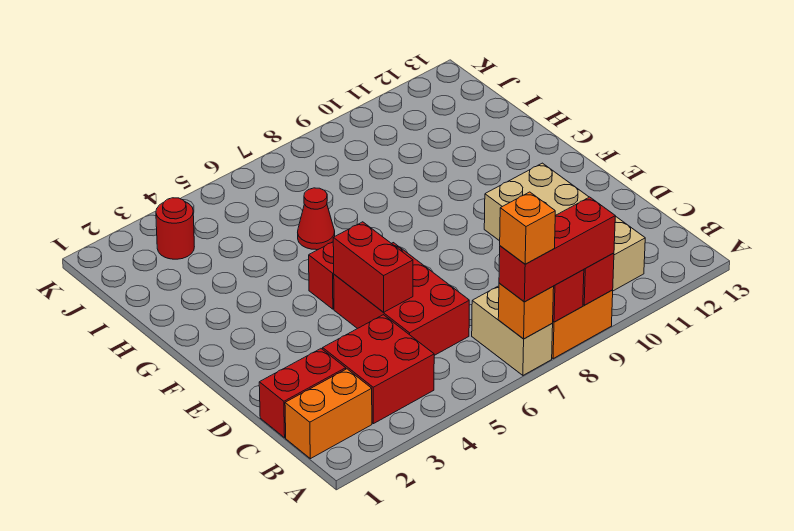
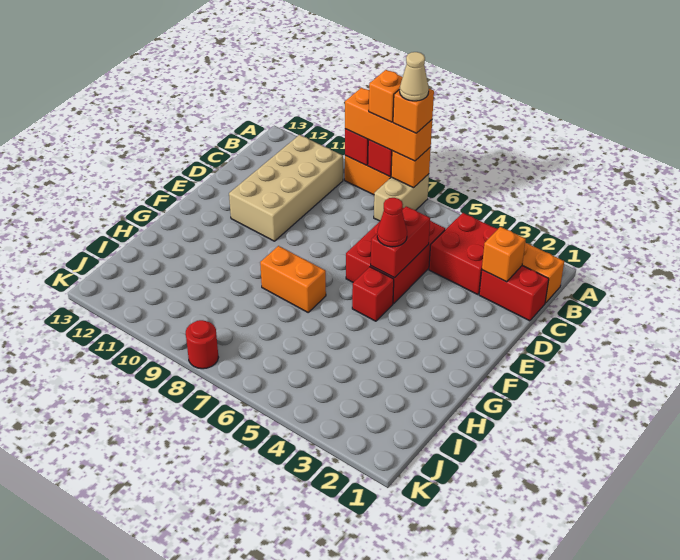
red 1x3 brick [499,197,615,302] -> orange 1x3 brick [345,88,432,161]
none -> tan 1x1 cone [400,52,429,101]
none -> orange 1x1 brick [369,70,403,122]
none -> orange 1x1 brick [482,227,526,282]
none -> orange 1x2 brick [260,246,326,312]
red 1x1 cone [298,188,335,250] -> red 1x1 cone moved to [377,198,407,247]
red 1x1 round brick [156,198,194,259] -> red 1x1 round brick moved to [186,320,219,369]

